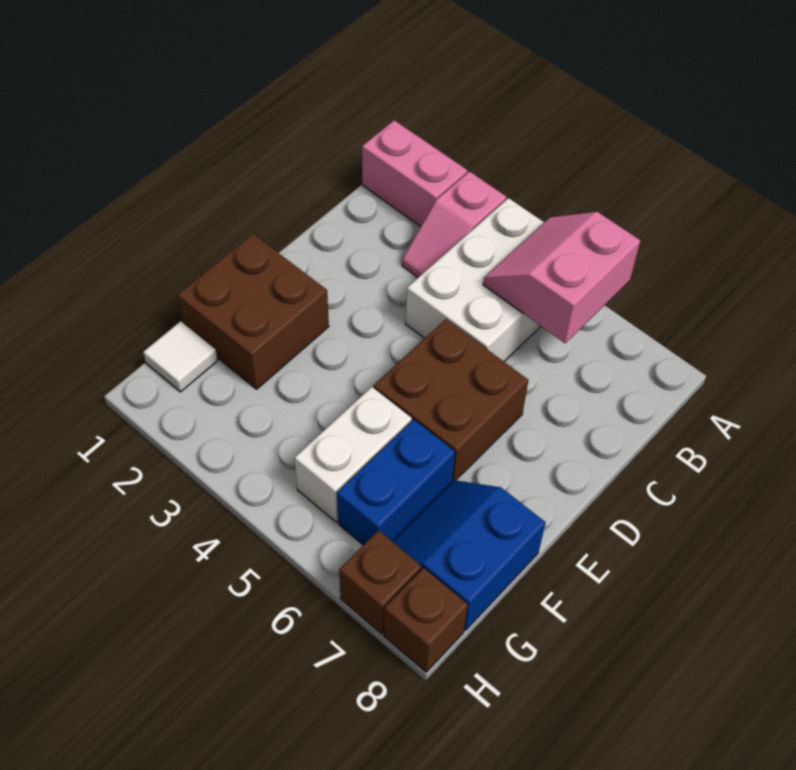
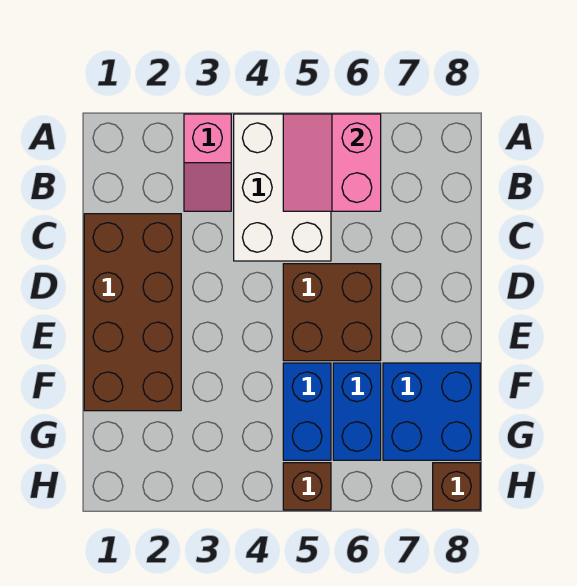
pink 1x2 brick [362,120,467,227] -> none
brown 2x2 brick [178,234,329,389] -> brown 2x4 brick [84,214,181,411]
white 1x2 brick [295,387,412,522] -> blue 1x2 brick [283,363,331,460]
blue 2x2 slope [393,480,546,630] -> blue 2x2 brick [383,363,480,460]
white 1x1 tile [143,321,218,392] -> none
brown 1x1 brick [339,530,421,634] -> brown 1x1 brick moved to [283,463,331,510]

